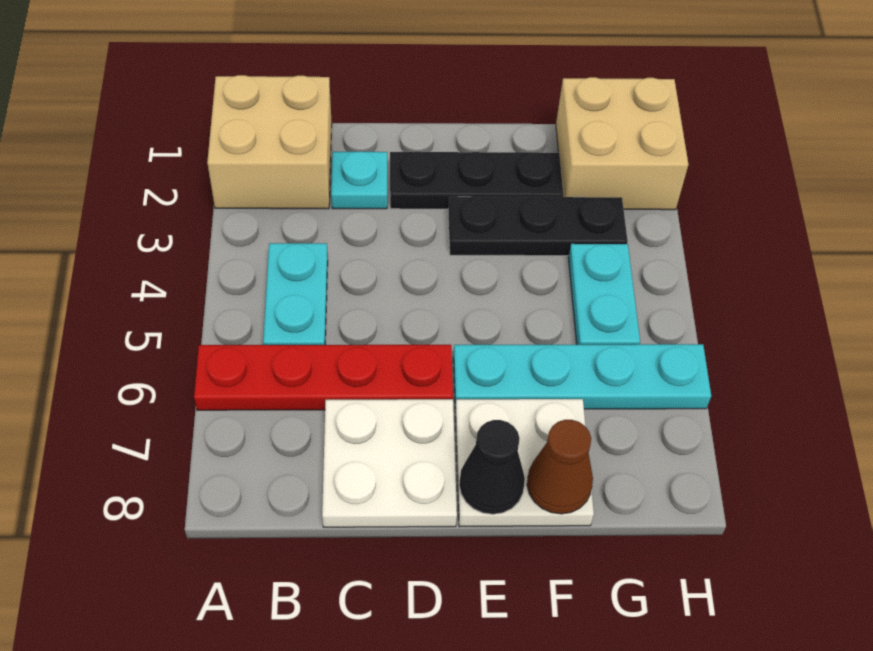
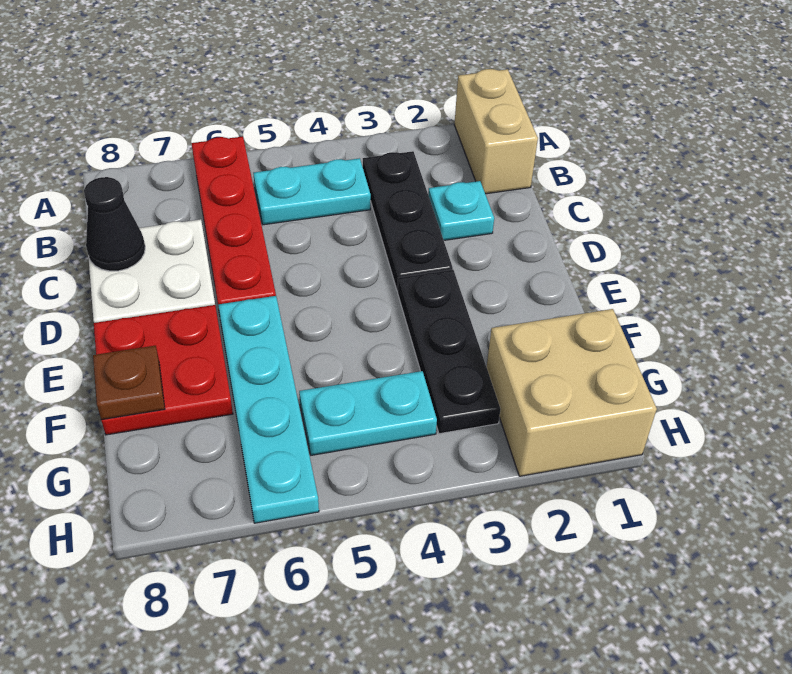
tan 2x2 brick [207,75,332,209] -> tan 1x2 brick [454,69,538,194]
black 1x3 plate [390,152,563,209] -> black 1x3 plate moved to [363,151,453,291]
white 2x2 plate [455,399,594,527] -> red 2x2 plate [94,305,233,435]
black 1x1 cone [459,420,525,514] -> black 1x1 cone moved to [84,177,145,271]
brown 1x1 cone [527,420,593,514] -> brown 1x1 plate [93,346,165,420]

